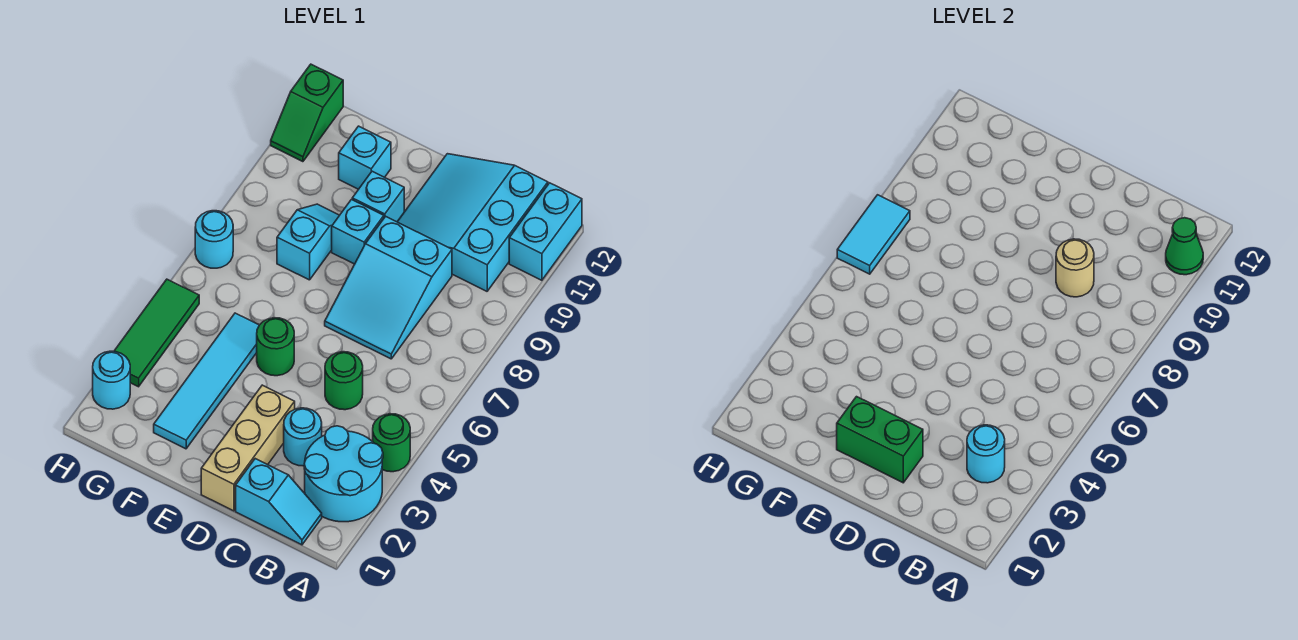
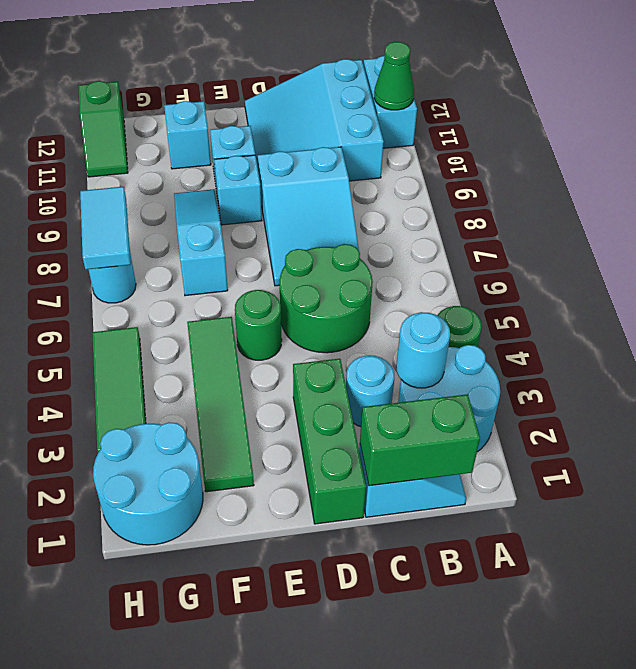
green 1x1 round brick [325,352,363,410] -> green 2x2 round brick [280,244,373,353]
tan 1x1 round brick [1056,239,1094,297] -> none
tan 1x3 brick [201,385,295,511] -> green 1x3 brick [293,359,366,524]
green 1x2 brick [837,397,923,483] -> green 1x2 brick moved to [360,394,480,486]
cyan 1x4 tile [154,313,259,449] -> green 1x4 tile [187,317,254,492]
cyan 1x2 slope [277,204,340,280] -> cyan 1x3 slope [174,189,228,296]
cyan 1x1 round brick [93,351,130,409] -> cyan 2x2 round brick [93,422,203,545]

